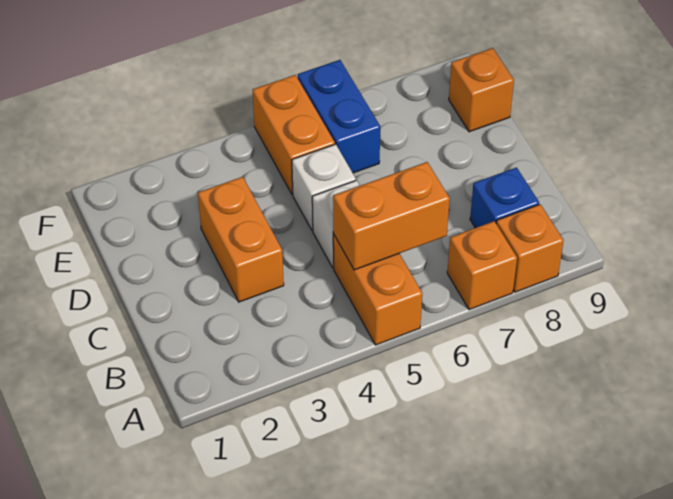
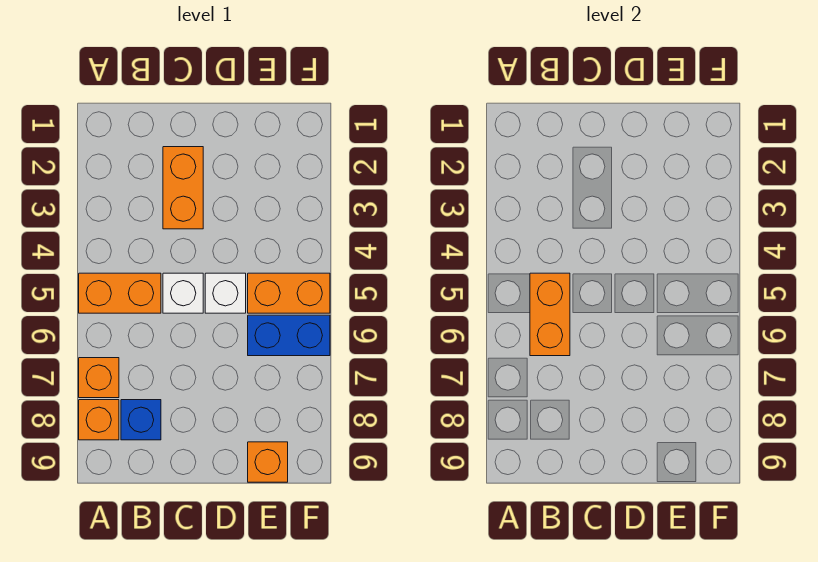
orange 1x2 brick [198,177,284,302] -> orange 1x2 brick turned to [163,147,203,229]

